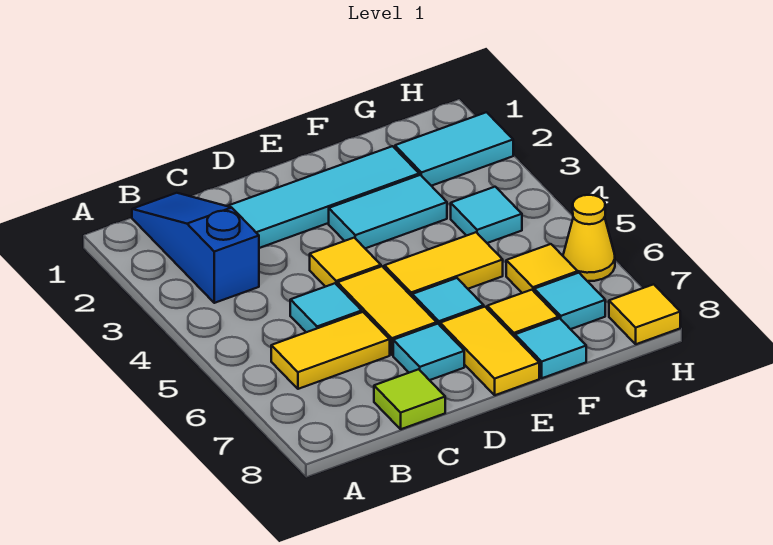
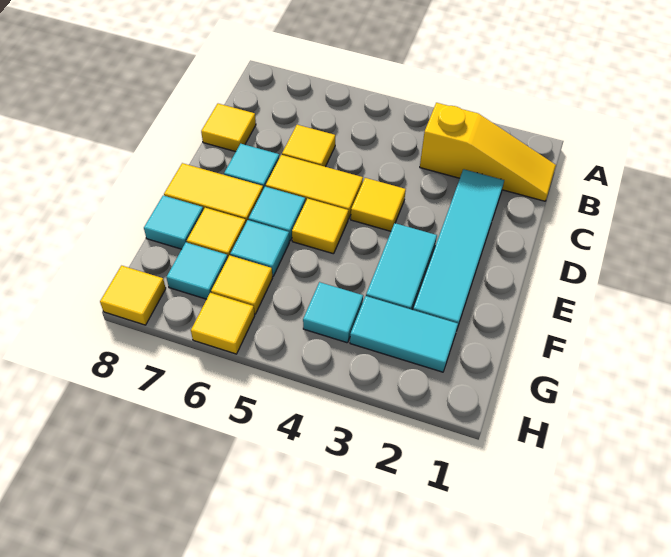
blue 1x3 slope [132,193,259,303] -> yellow 1x3 slope [420,103,556,201]
yellow 1x2 tile [271,312,390,389] -> yellow 1x1 tile [282,125,335,167]
cyan 1x1 tile [290,283,362,332] -> cyan 1x1 tile moved to [230,220,289,277]
lime 1x1 tile [374,369,445,429] -> yellow 1x1 tile [201,104,256,152]
yellow 1x2 tile [384,232,503,296] -> yellow 1x1 tile [292,199,348,254]
cyan 1x2 tile [395,112,513,186] -> cyan 1x2 tile turned to [350,296,458,372]
yellow 1x1 cone [563,195,615,281] -> yellow 1x1 tile [191,293,255,354]

